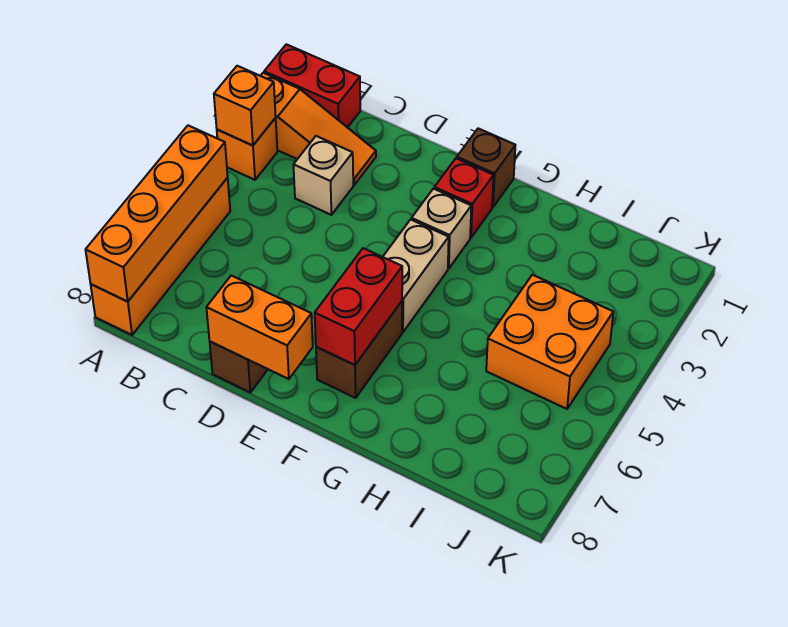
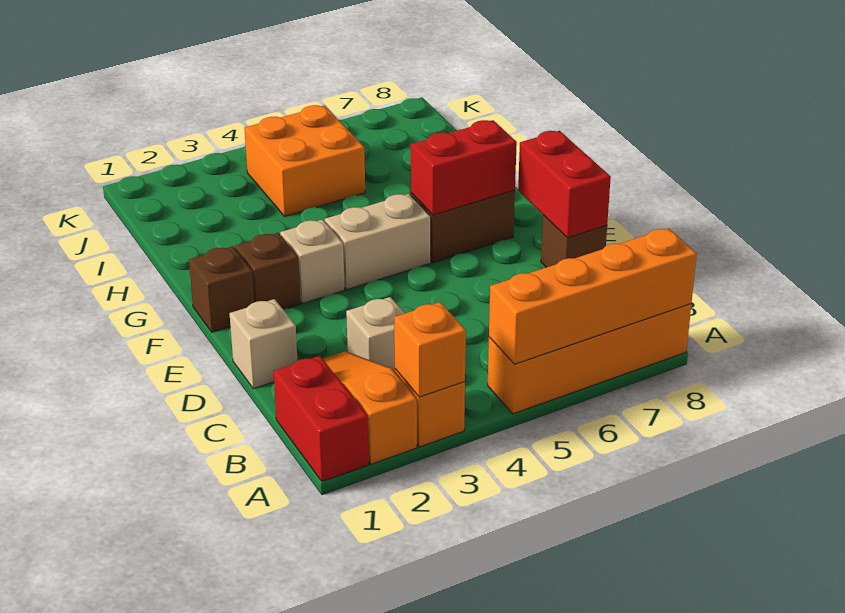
none -> tan 1x1 brick [230,299,298,389]
orange 1x2 brick [206,276,313,379] -> red 1x2 brick [518,131,611,238]
red 1x1 brick [434,158,494,238] -> brown 1x1 brick [235,233,300,309]

